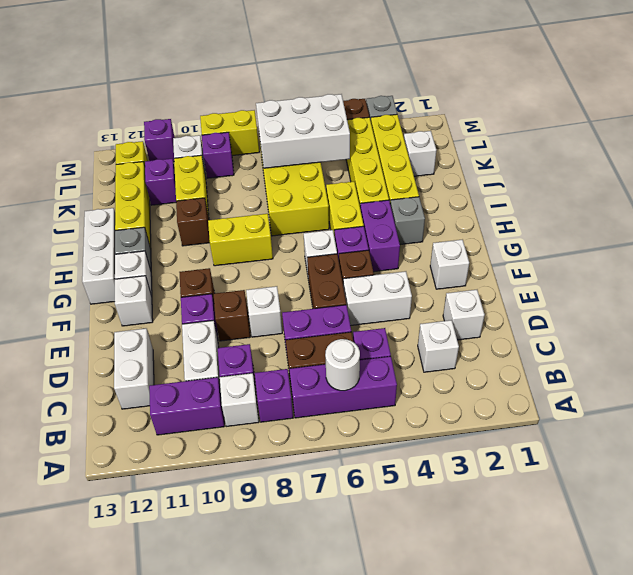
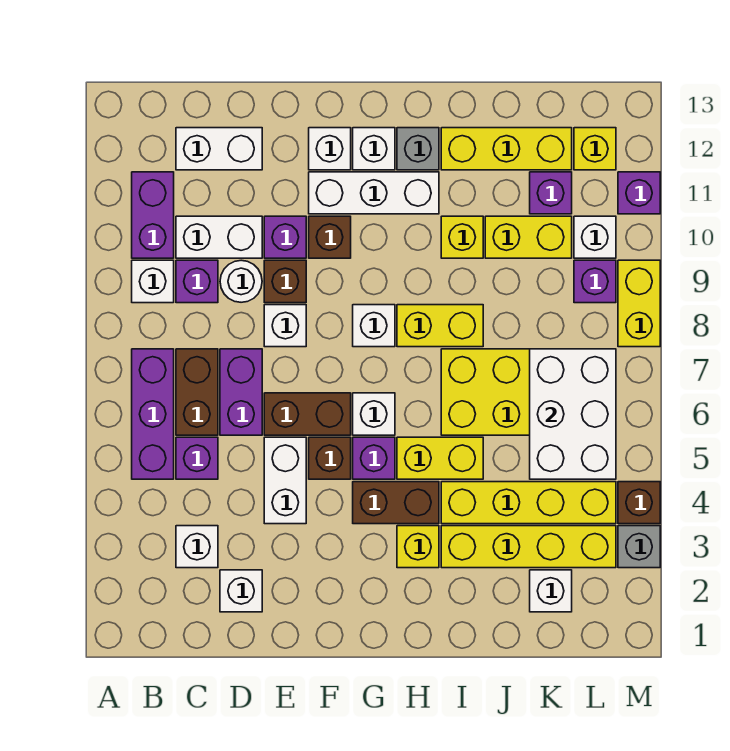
white 1x1 round brick [325,339,360,391] -> white 1x1 round brick moved to [220,260,262,302]
purple 1x1 brick [255,369,293,422] -> none
white 1x1 brick [430,240,469,289] -> white 1x1 brick moved to [353,305,395,347]
purple 1x2 brick [360,200,400,272] -> brown 1x2 brick [353,482,439,524]
white 1x3 brick [82,208,115,304] -> white 1x3 brick moved to [309,172,439,214]
grey 1x1 brick [390,197,425,245] -> yellow 1x1 brick [397,526,439,568]
yellow 1x2 brick [208,214,273,266] -> yellow 1x2 brick turned to [397,305,483,347]
brown 1x1 brick [176,198,210,246] -> yellow 1x1 brick [441,216,483,258]

